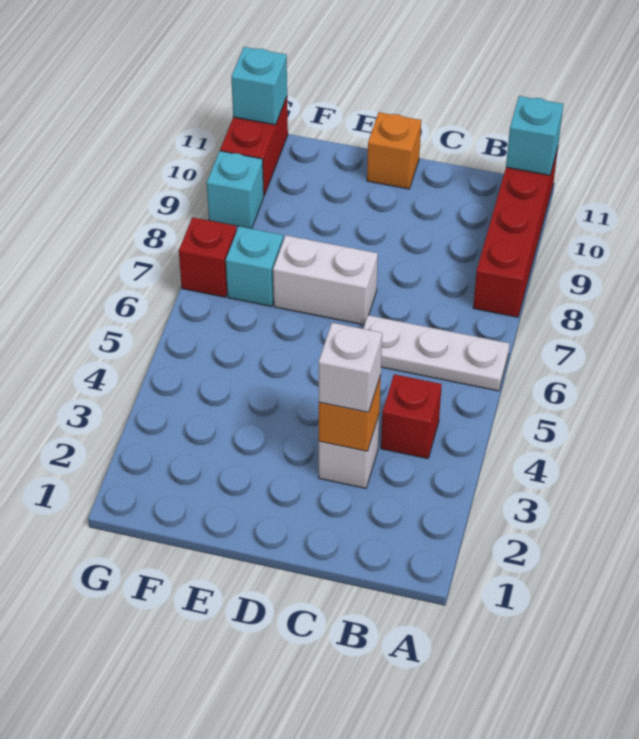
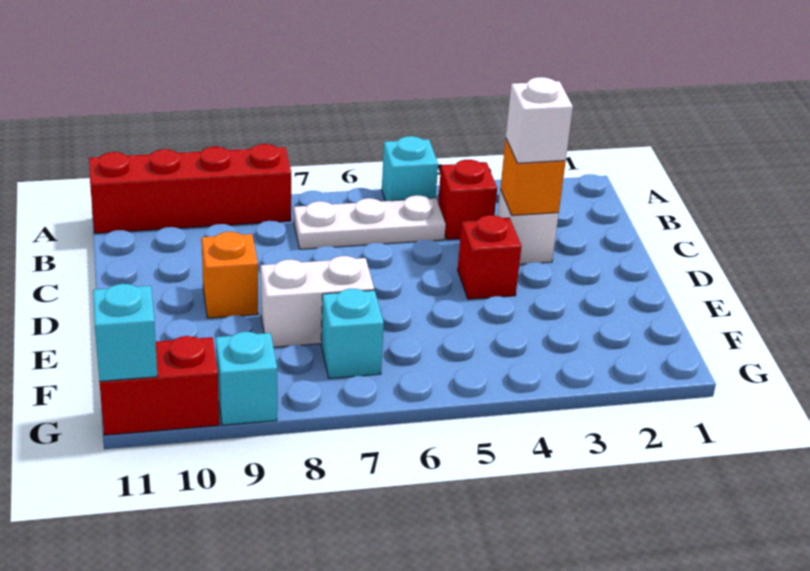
white 1x3 plate [363,315,510,391] -> white 1x3 plate turned to [294,195,446,249]
cyan 1x1 brick [506,96,564,175] -> cyan 1x1 brick moved to [382,136,438,201]
white 1x2 brick [273,235,378,325] -> white 1x2 brick turned to [261,256,374,347]
orange 1x1 brick [367,112,421,189] -> orange 1x1 brick moved to [202,232,258,318]
red 1x1 brick [179,217,237,297] -> red 1x1 brick moved to [458,215,521,299]

